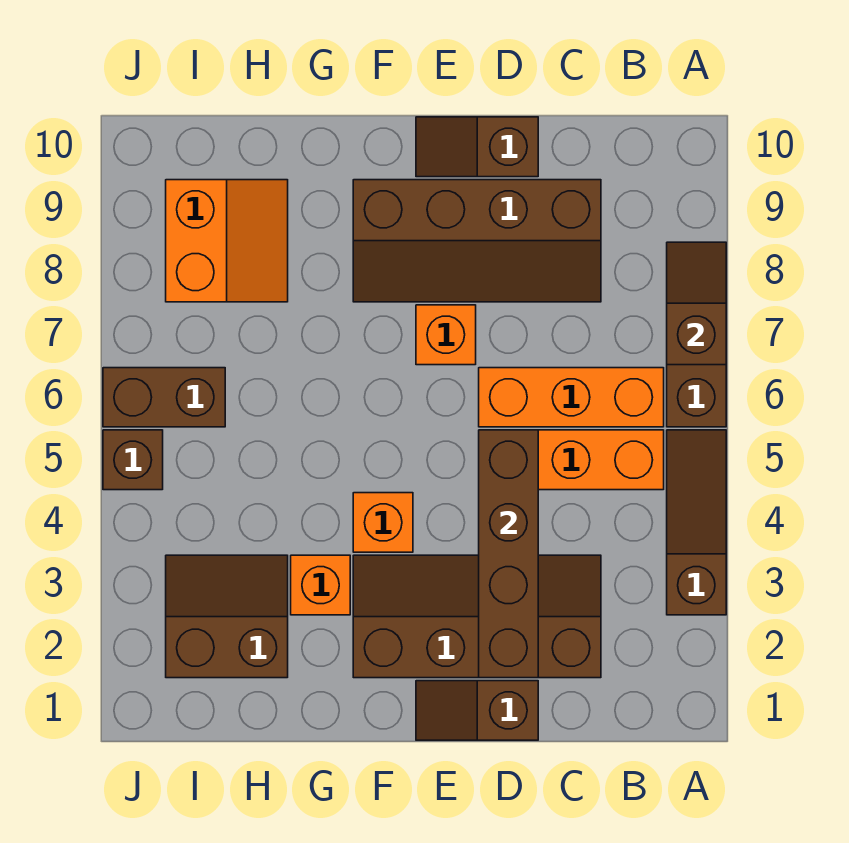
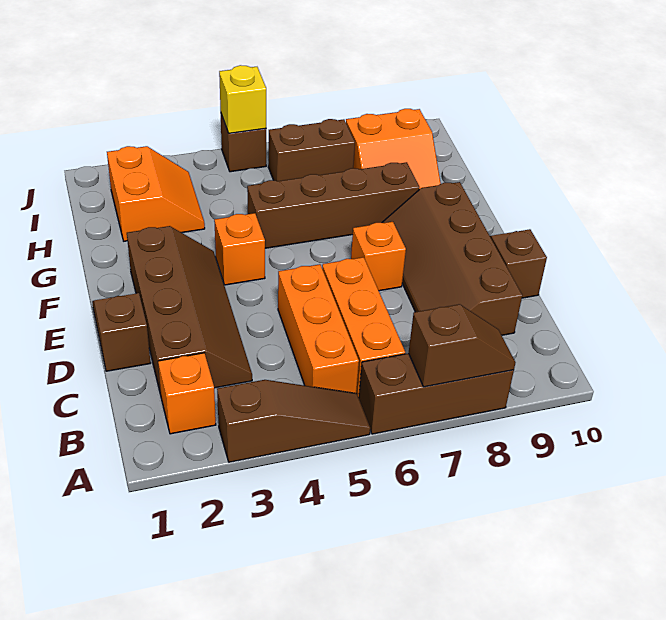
brown 1x4 brick [479,430,538,678] -> brown 1x4 brick moved to [247,162,419,248]
orange 1x1 brick [291,555,350,615] -> orange 1x1 brick moved to [158,353,216,434]
brown 2x2 slope [166,555,288,678] -> orange 2x2 slope [107,146,205,241]
brown 1x2 brick [103,368,225,427] -> brown 1x2 brick turned to [268,119,355,181]
none -> yellow 1x1 brick [219,65,266,133]

